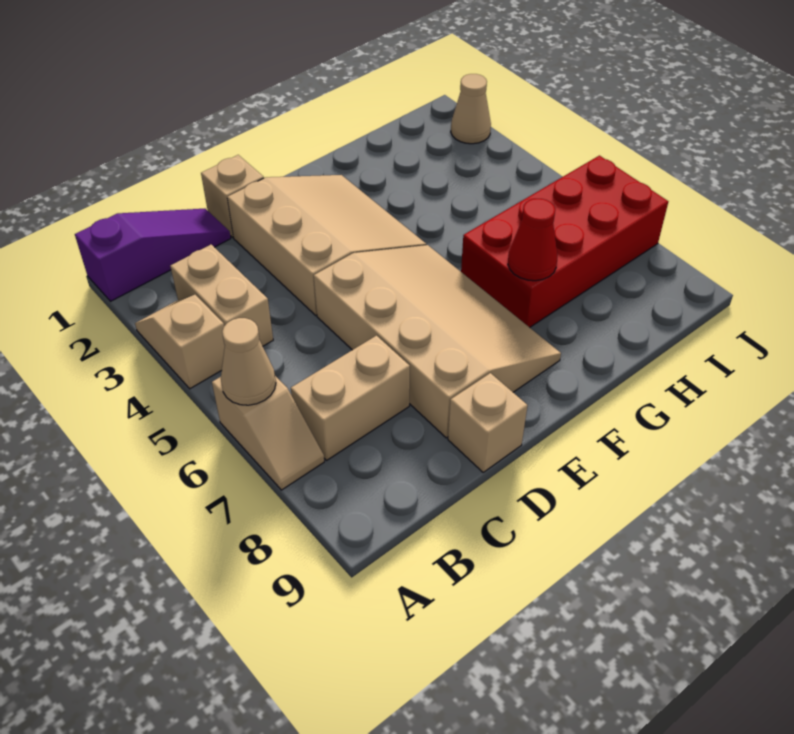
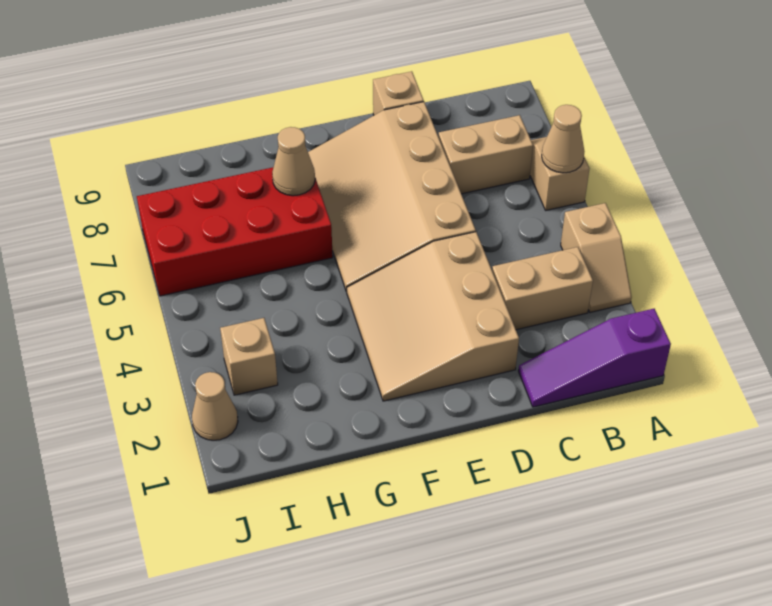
tan 1x2 brick [170,245,273,346] -> tan 1x2 brick turned to [492,247,593,330]
tan 1x1 brick [201,155,264,237] -> tan 1x1 brick moved to [220,318,278,395]
red 1x1 cone [508,199,557,281] -> tan 1x1 cone [272,127,315,196]

